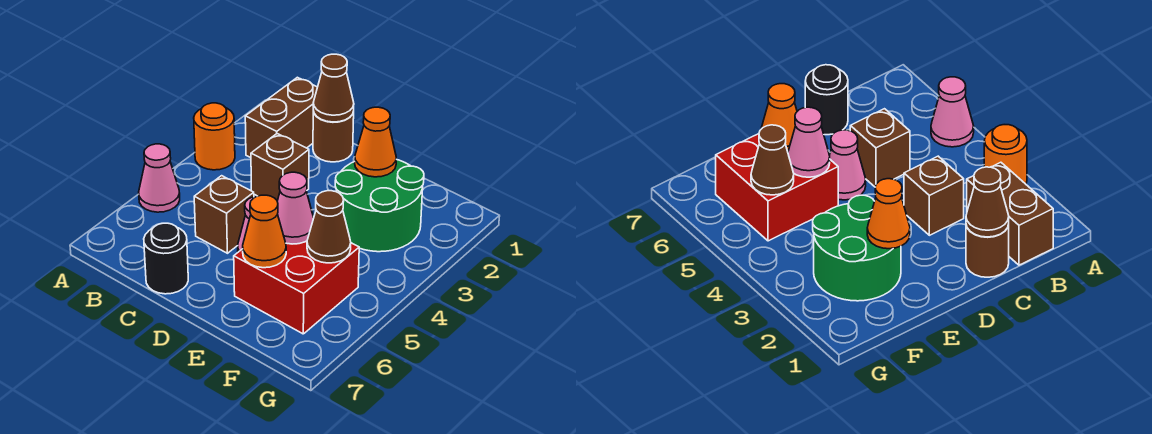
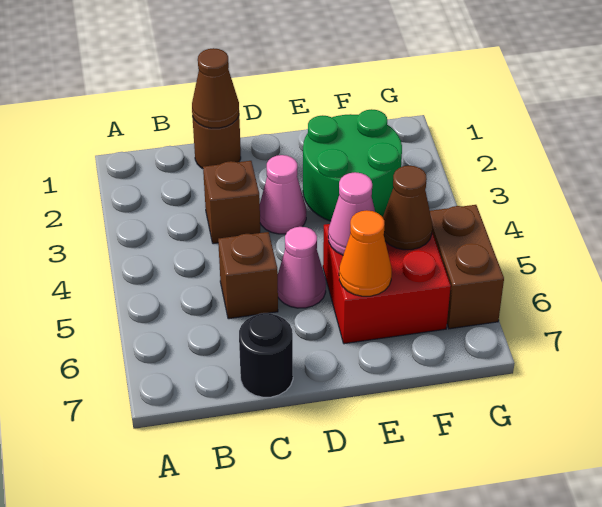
orange 1x1 round brick [194,103,235,170] -> none
pink 1x1 cone [139,144,180,212] -> pink 1x1 cone moved to [260,155,306,234]
brown 1x2 brick [245,77,317,158] -> brown 1x2 brick moved to [430,205,504,329]
orange 1x1 cone [355,107,396,177] -> none

